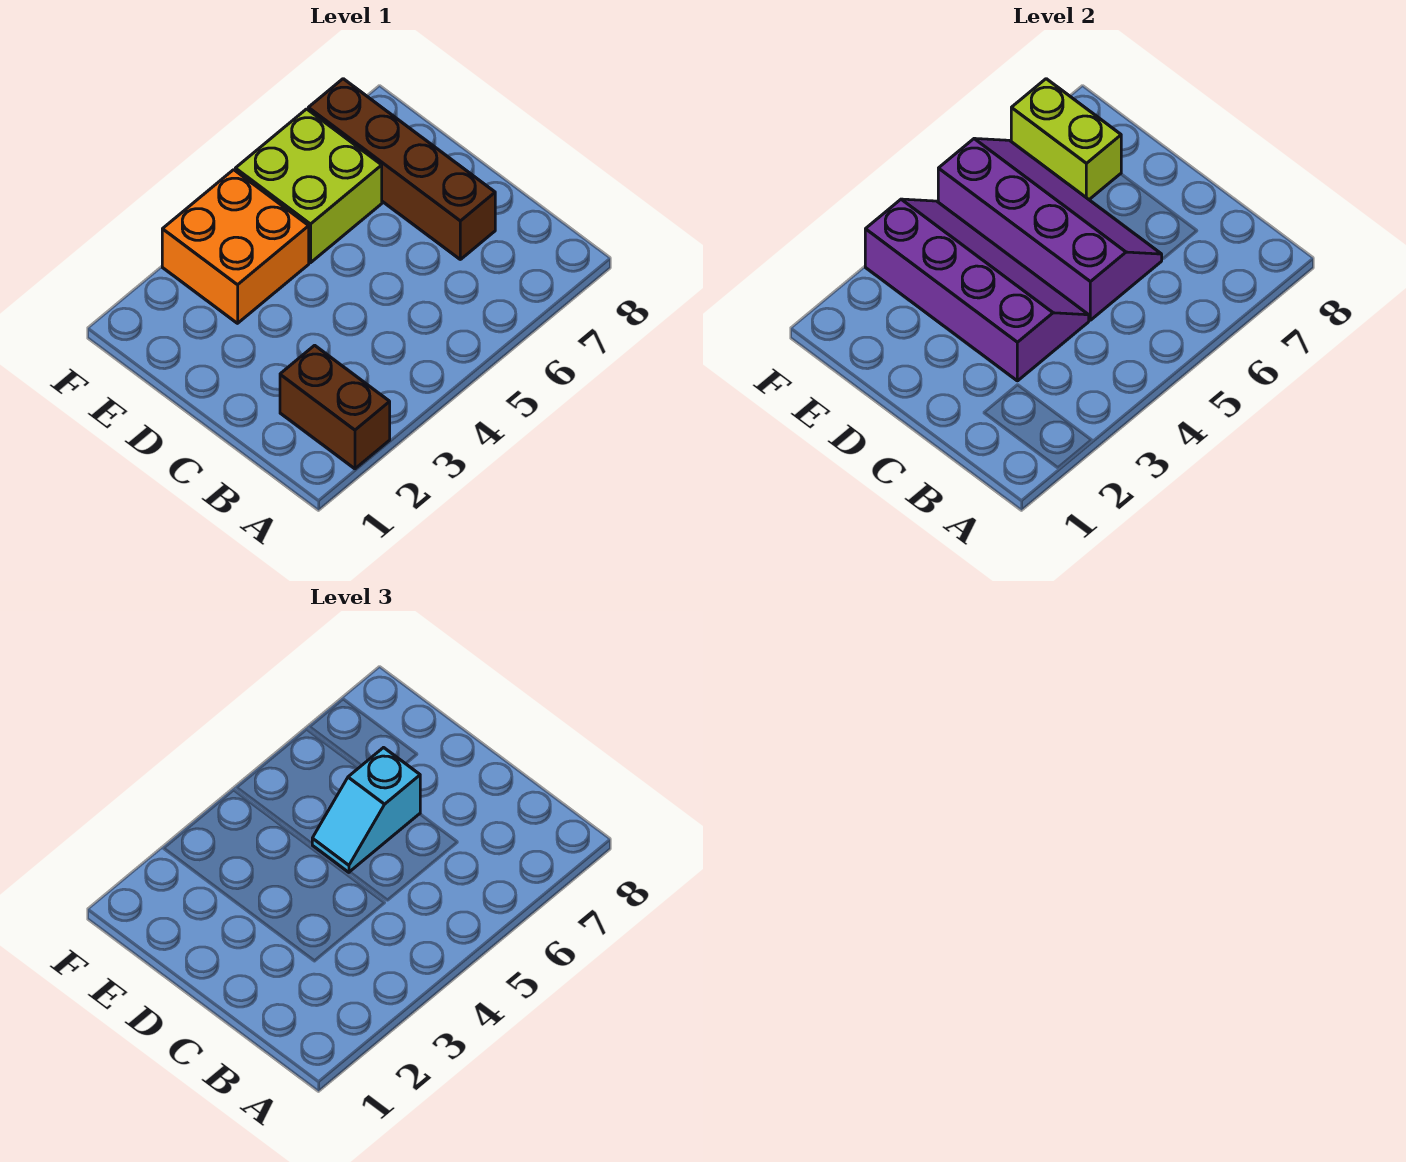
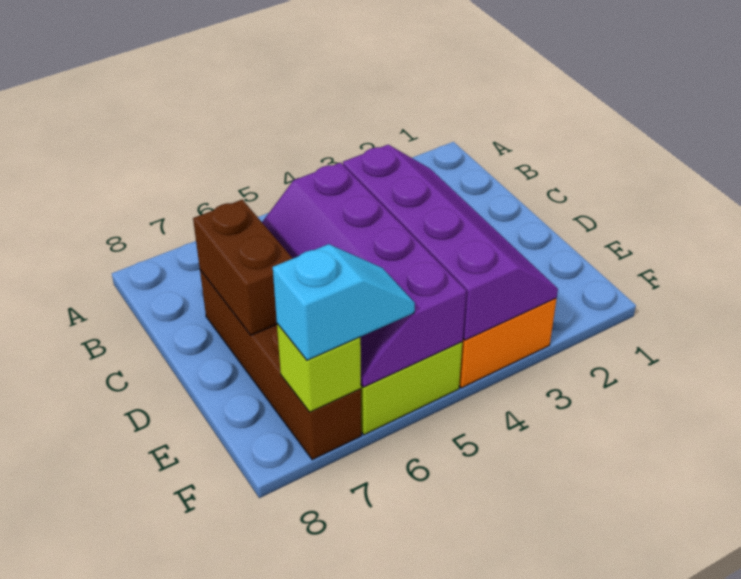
brown 1x2 brick [280,345,390,469] -> brown 1x2 brick moved to [193,200,293,335]
purple 2x4 slope [865,199,1089,381] -> purple 2x4 slope turned to [343,145,558,340]
cyan 1x2 slope [312,748,420,872] -> cyan 1x2 slope moved to [273,244,415,360]
lime 1x2 brick [1011,79,1121,199] -> lime 1x1 brick [277,324,361,412]

